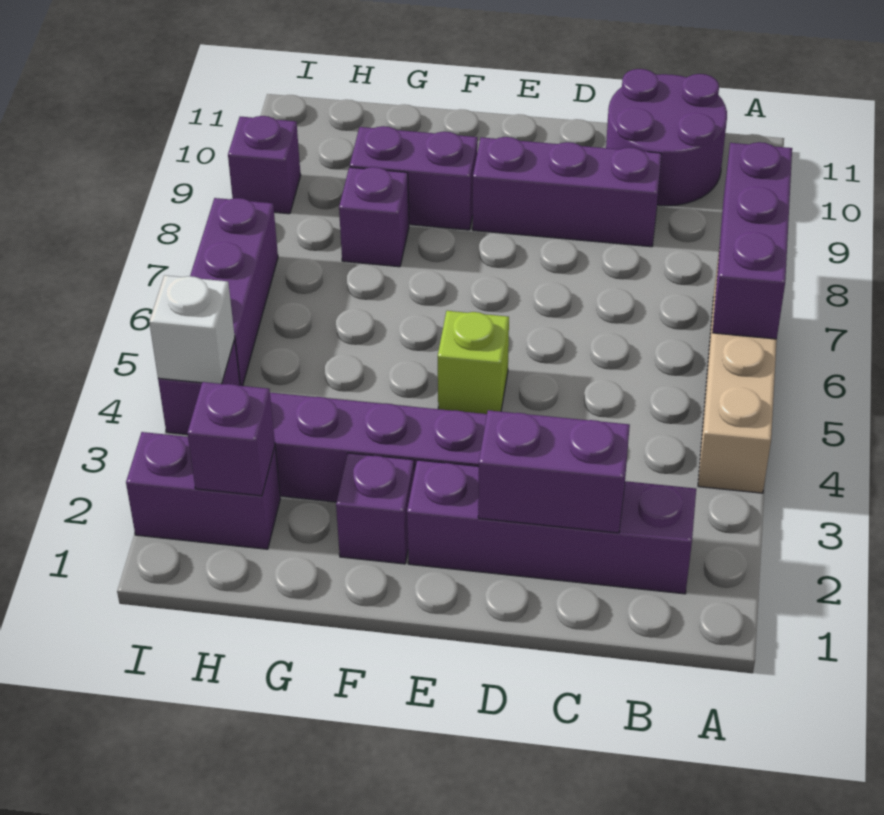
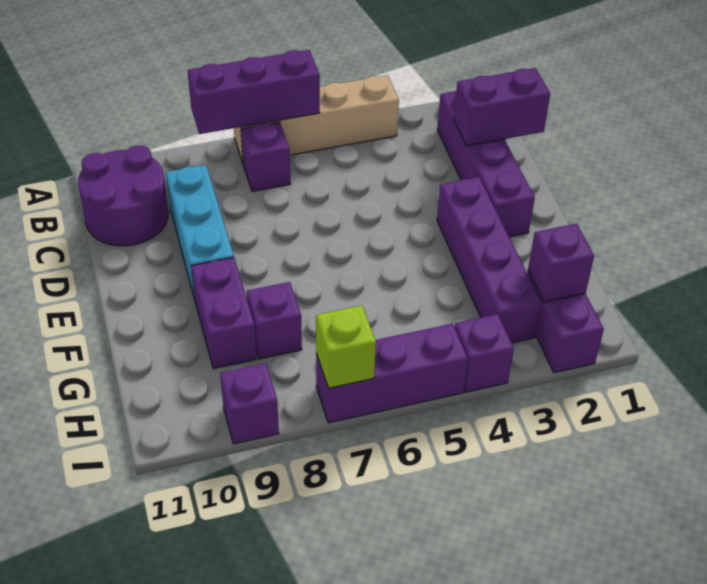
purple 1x2 brick [478,410,630,533] -> purple 1x2 brick turned to [454,68,550,146]
purple 1x3 brick [473,137,662,247] -> cyan 1x3 brick [166,165,234,298]
lime 1x1 brick [438,311,509,414] -> lime 1x1 brick moved to [316,306,376,388]
purple 1x1 brick [336,453,414,564] -> purple 1x1 brick moved to [241,122,290,192]
white 1x1 brick [149,275,235,384] -> none

